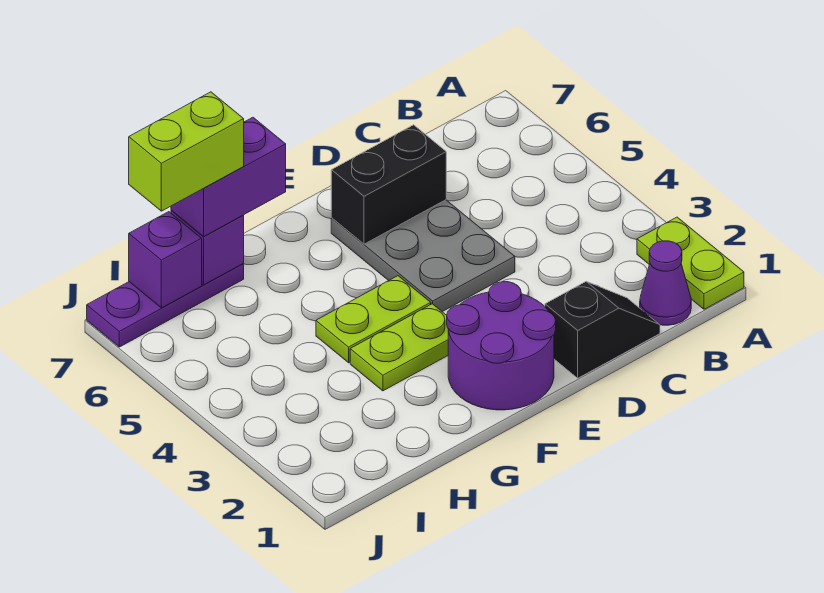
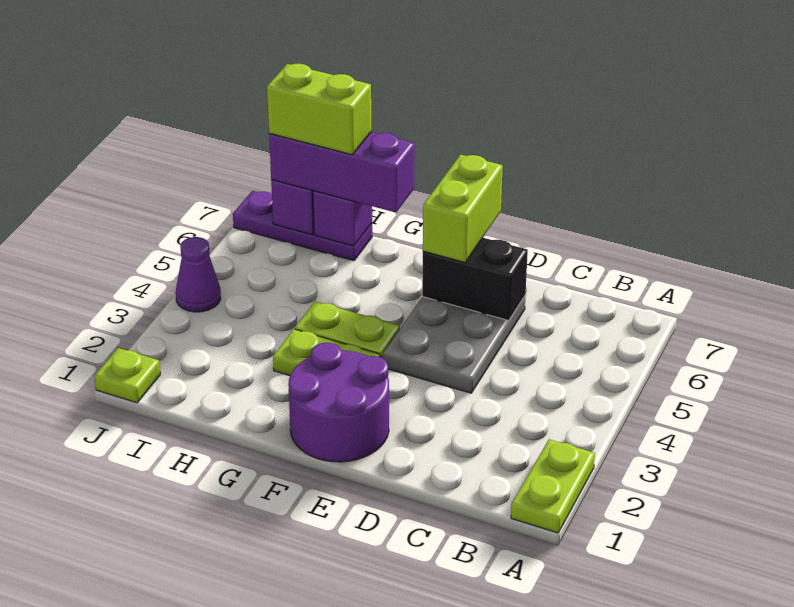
purple 1x1 cone [640,241,691,325] -> purple 1x1 cone moved to [176,237,221,312]
black 1x2 slope [545,282,660,378] -> none
none -> lime 1x2 brick [423,154,503,262]
purple 1x2 brick [171,117,286,236] -> purple 1x3 brick [269,132,415,212]
none -> lime 1x1 plate [94,348,160,403]

